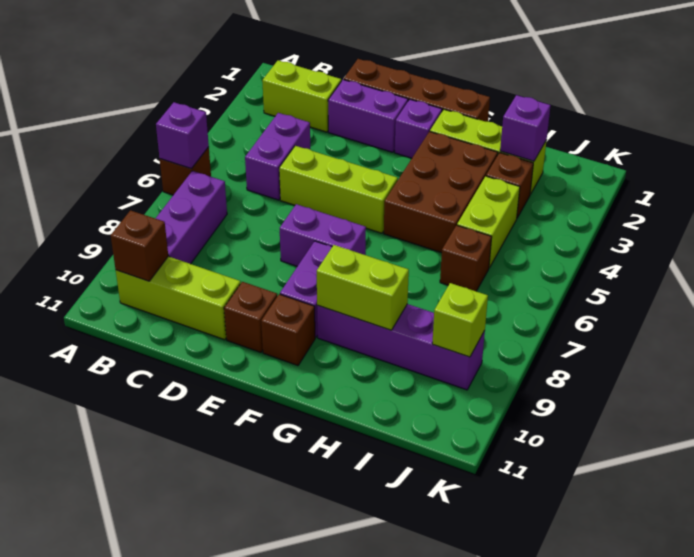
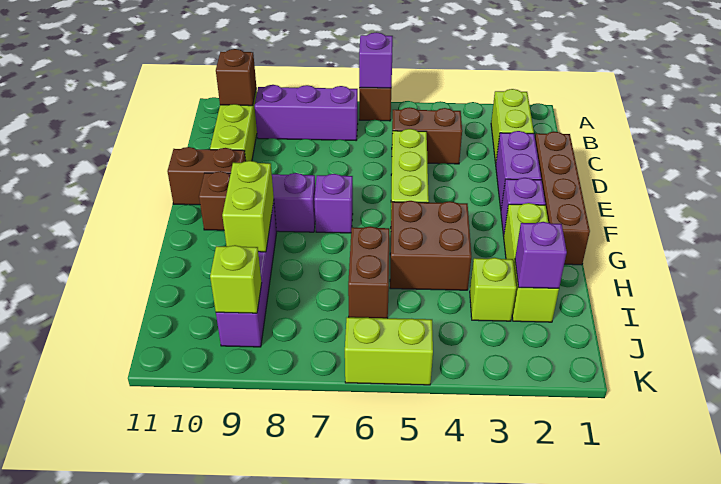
purple 1x2 brick [245,113,310,200] -> brown 1x2 brick [392,107,462,164]
purple 1x2 brick [280,204,366,266] -> purple 1x1 brick [314,174,353,233]
brown 1x1 brick [224,282,277,352] -> brown 1x2 brick [167,147,246,205]
brown 2x3 brick [384,132,498,253] -> brown 2x2 brick [390,201,472,290]
brown 1x1 brick [486,153,533,218] -> lime 1x1 brick [470,258,516,321]
lime 1x2 brick [457,176,520,268] -> lime 1x2 brick moved to [345,317,433,385]
brown 1x1 brick [440,225,492,291] -> brown 1x2 brick [348,226,389,318]

